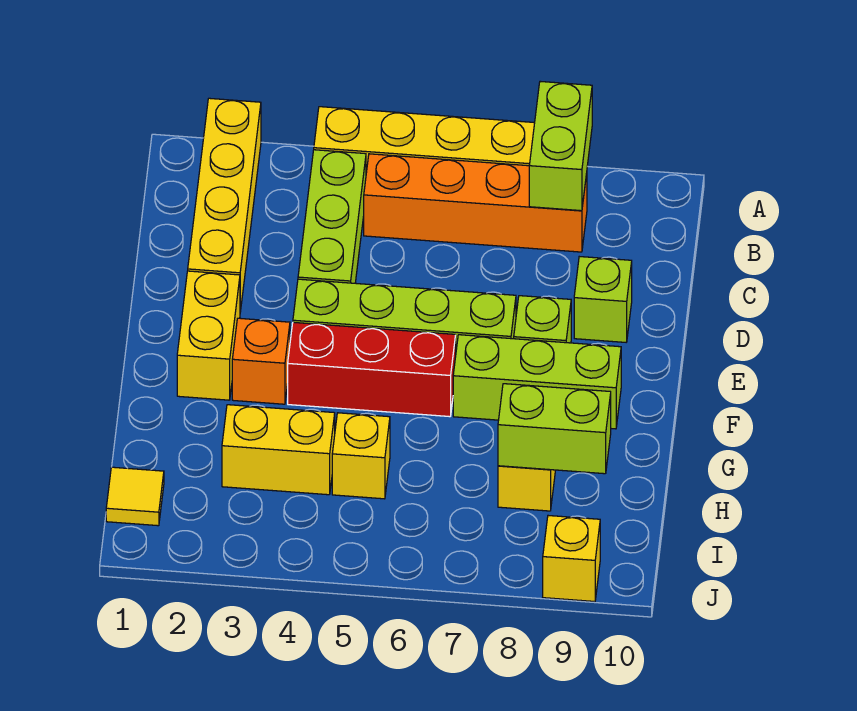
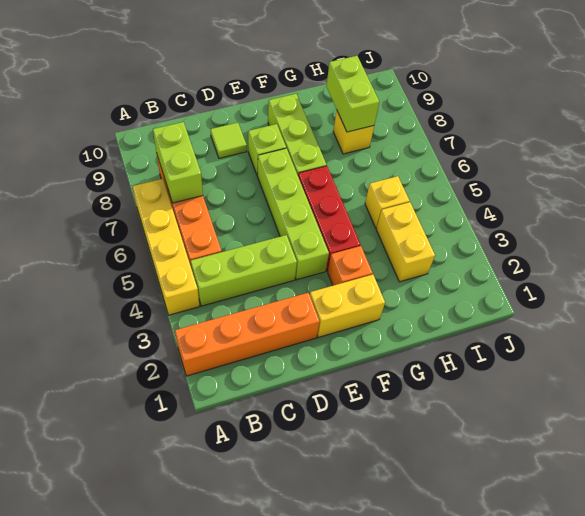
yellow 1x4 brick [188,98,261,312] -> orange 1x4 brick [175,293,320,376]
lime 1x2 brick [529,81,592,211] -> lime 1x2 brick turned to [153,122,203,203]
lime 1x1 brick [574,257,632,342] -> lime 1x1 tile [210,123,247,158]
yellow 1x1 tile [106,467,164,526] -> none
yellow 1x1 brick [543,516,600,601] -> none

